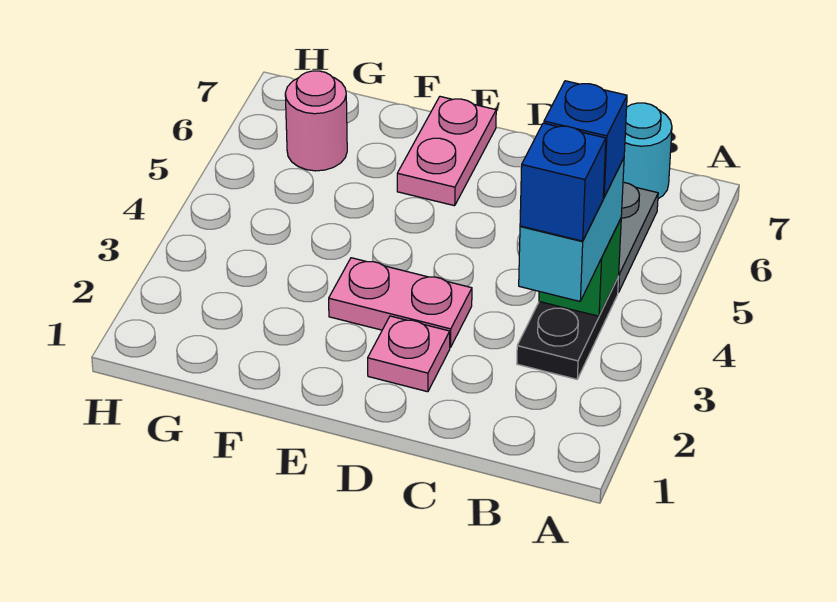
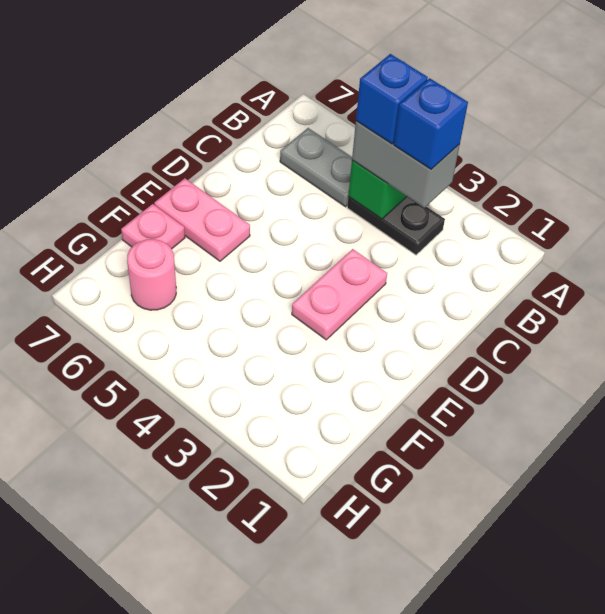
cyan 1x2 brick [519,158,624,301] -> grey 1x2 brick [352,121,460,208]
cyan 1x1 round brick [623,103,672,199] -> none
pink 1x1 plate [368,316,450,392] -> pink 1x1 plate moved to [121,204,185,249]

